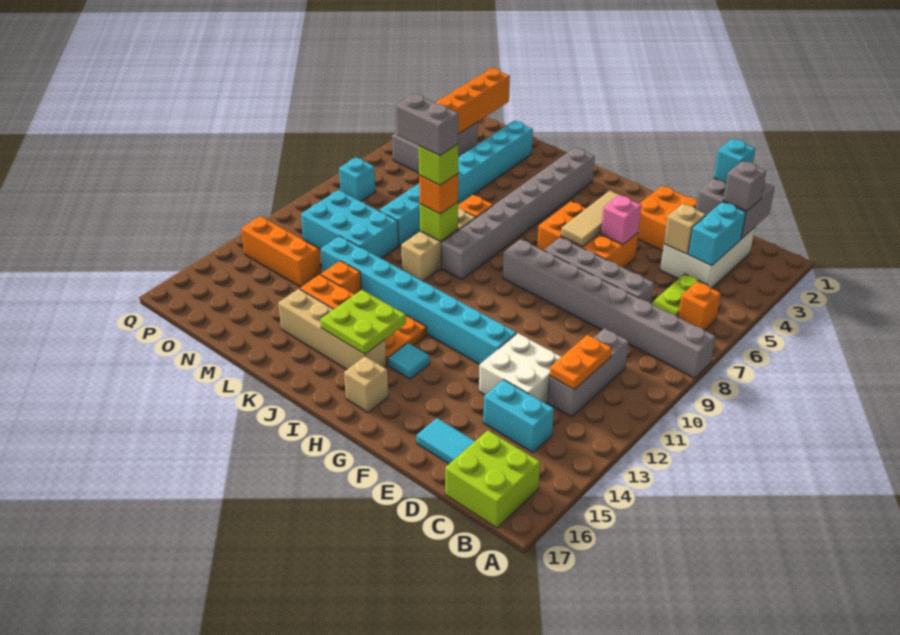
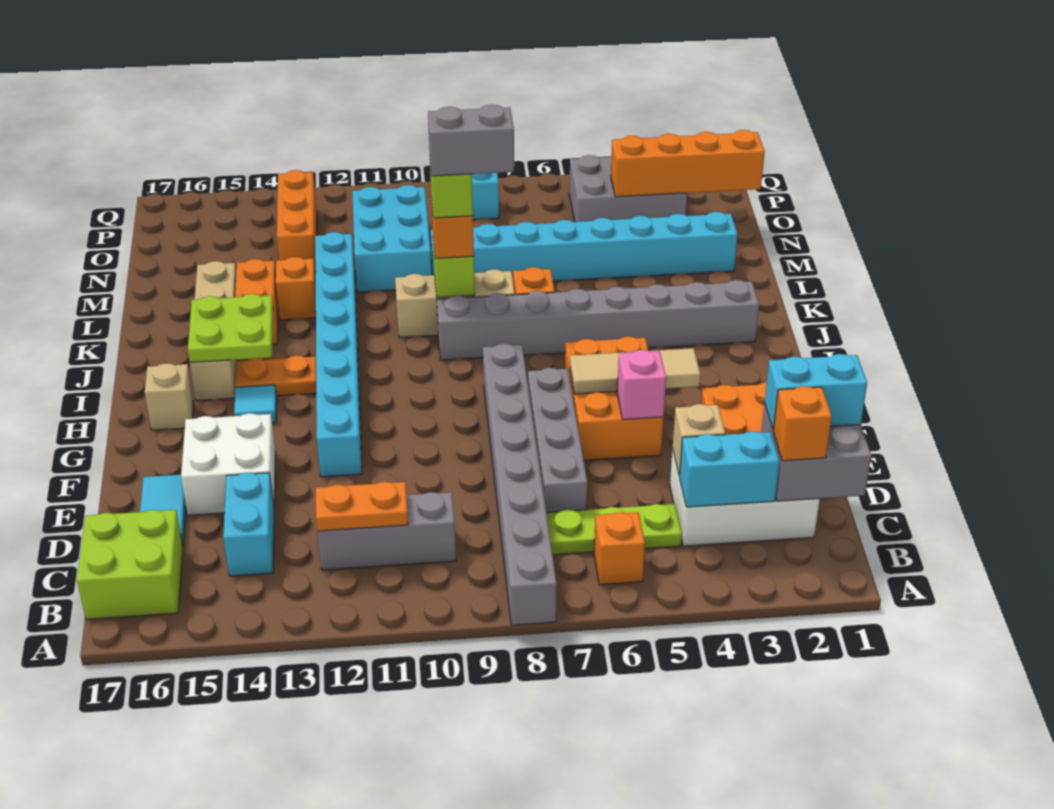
grey 1x1 brick [723,161,766,211] -> orange 1x1 brick [773,386,832,461]
cyan 1x1 brick [713,139,755,183] -> cyan 1x2 brick [765,354,867,430]
white 2x2 brick [479,333,561,403] -> white 2x2 brick moved to [181,413,276,515]
grey 1x2 brick [396,94,459,156] -> grey 1x2 brick turned to [428,105,514,176]

